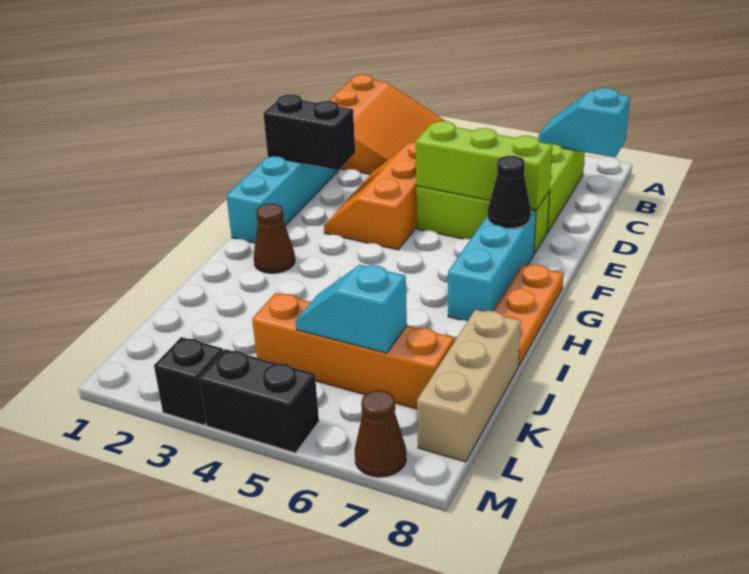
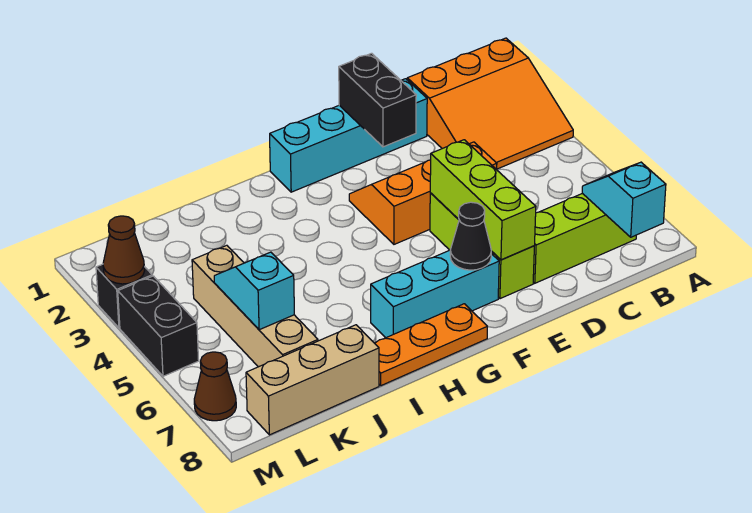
brown 1x1 cone [254,204,295,273] -> brown 1x1 cone moved to [103,216,144,284]
orange 1x4 brick [252,293,454,409] -> tan 1x4 brick [192,245,318,367]

